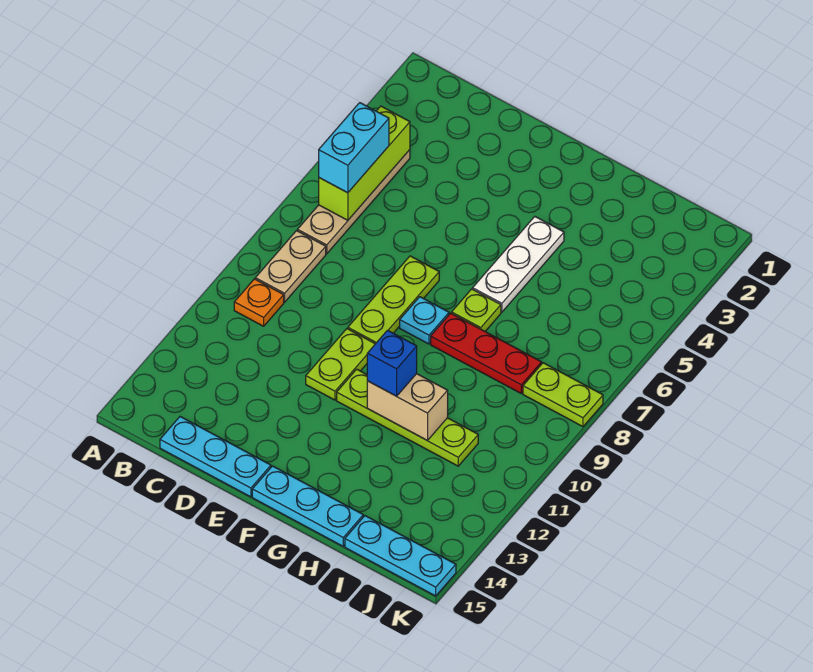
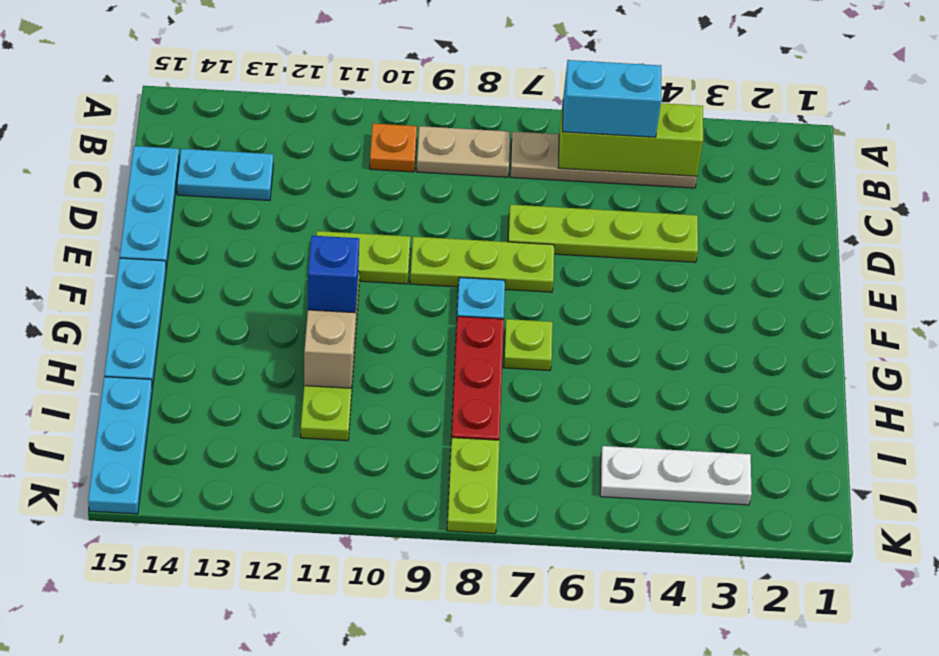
none -> cyan 1x2 plate [177,149,273,200]
none -> lime 1x4 plate [508,205,698,262]
white 1x3 plate [473,217,564,312] -> white 1x3 plate moved to [600,446,752,505]

